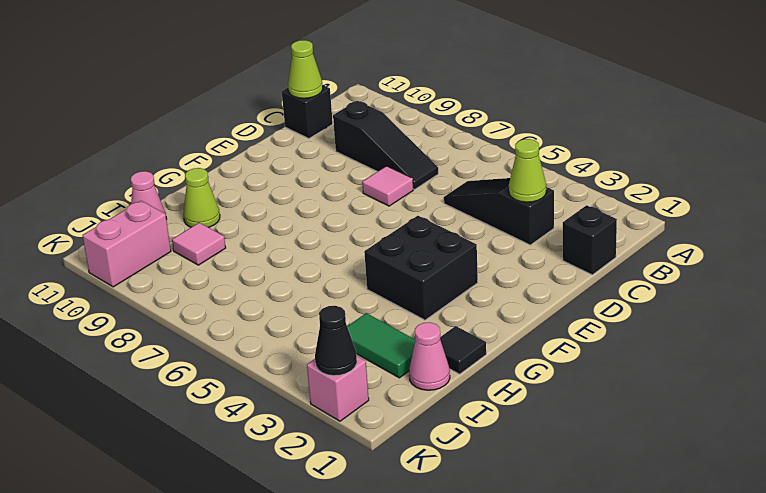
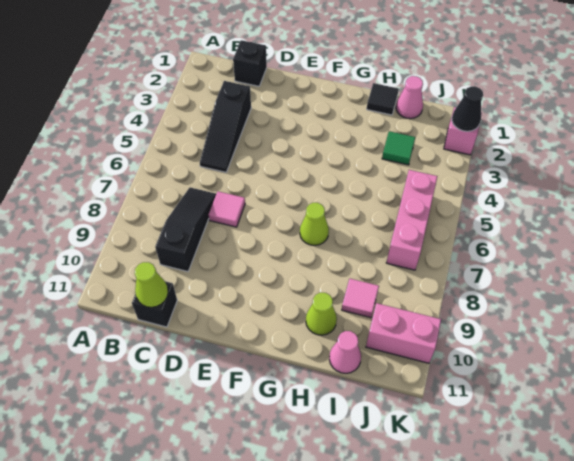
lime 1x1 cone [509,139,546,202] -> lime 1x1 cone moved to [300,203,329,245]
black 2x2 brick [364,216,478,320] -> none
green 1x2 tile [347,313,415,378] -> green 1x1 tile [382,131,415,165]
none -> pink 1x3 brick [386,170,437,270]

